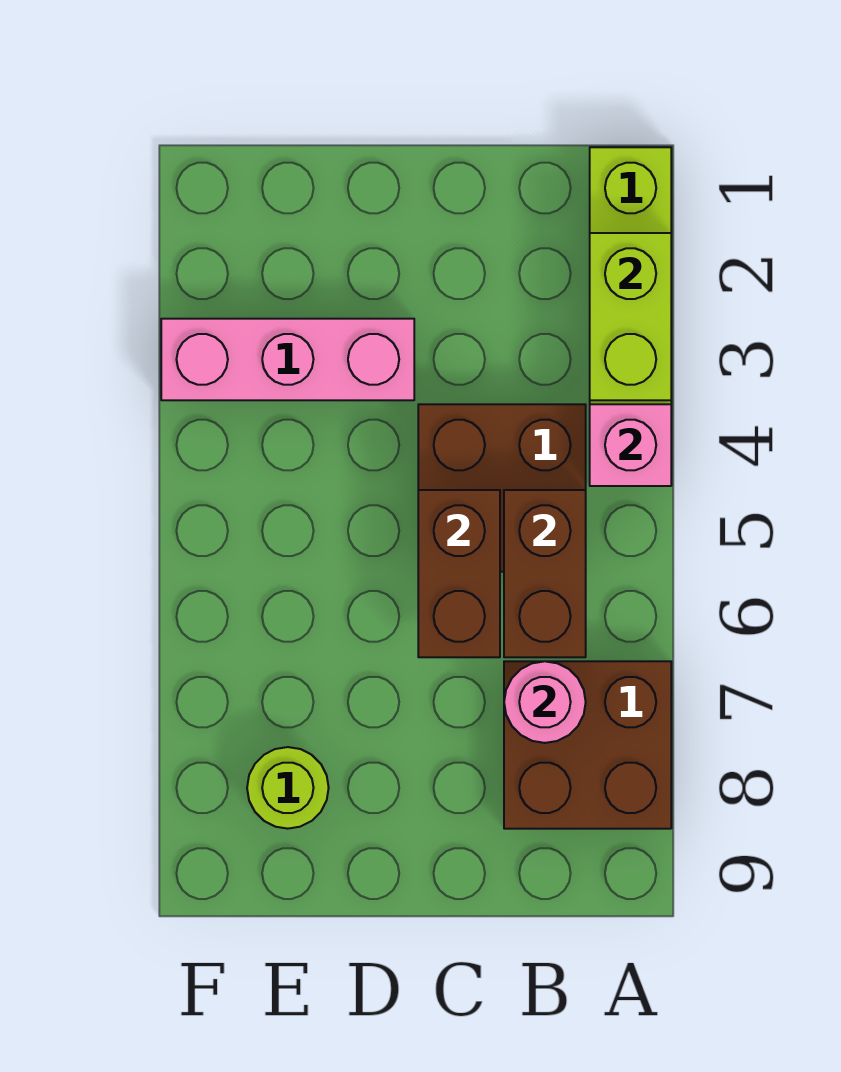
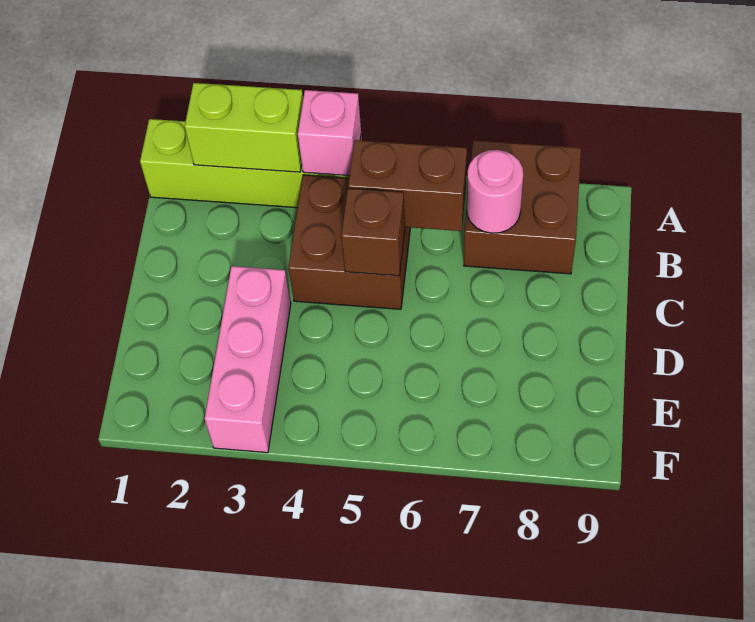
brown 1x2 brick [418,490,500,657] -> brown 1x1 brick [341,188,405,276]
lime 1x1 round brick [247,747,329,829] -> none

